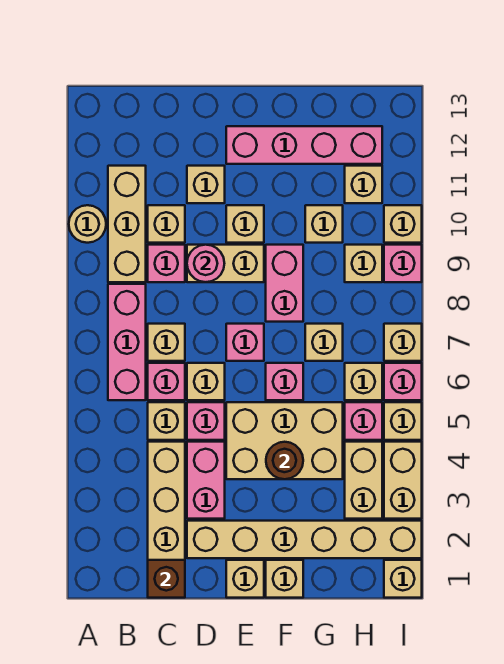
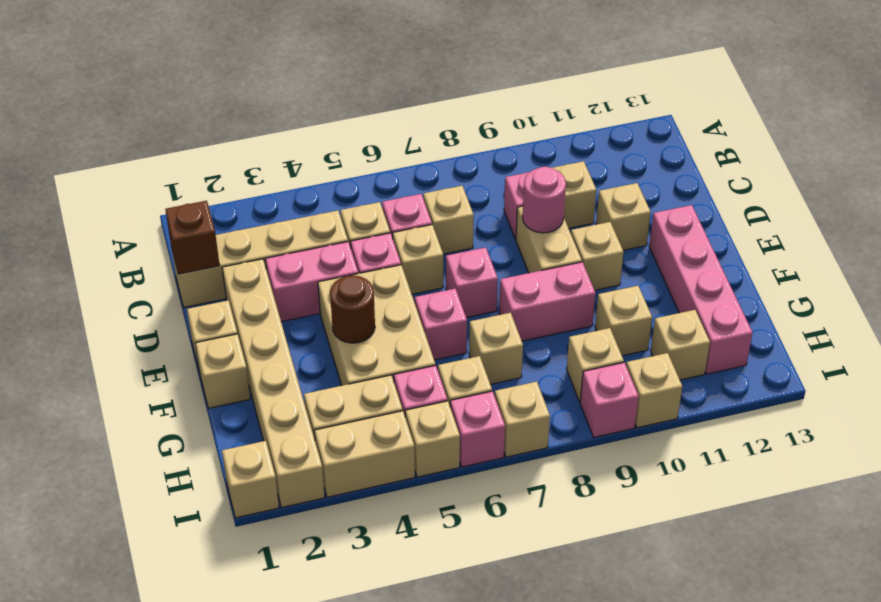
tan 1x1 round brick [69,205,106,243] -> none
pink 1x3 brick [108,284,146,400] -> none
tan 1x3 brick [108,166,146,282] -> none

